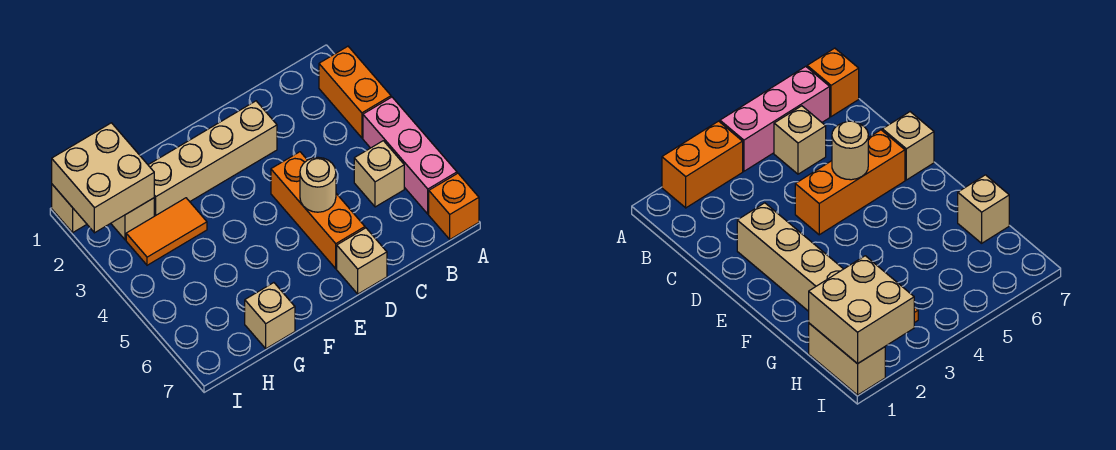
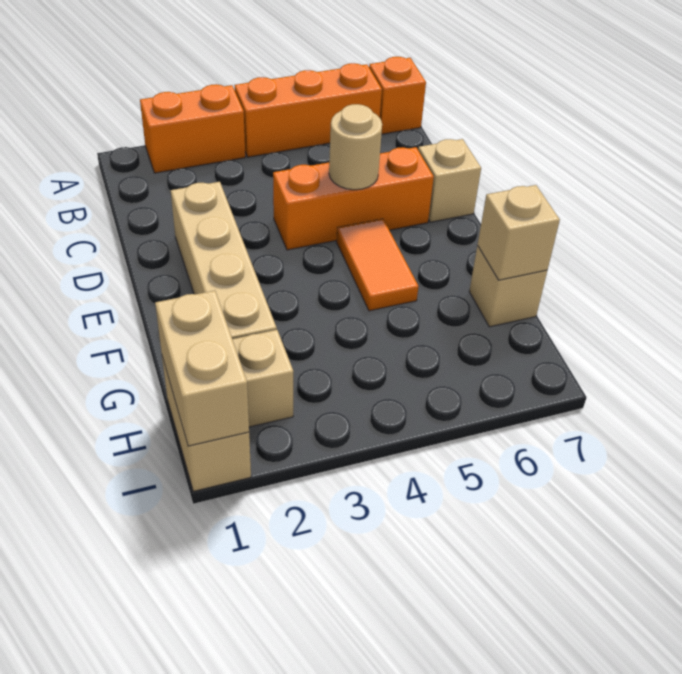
pink 1x3 brick [363,97,457,214] -> orange 1x3 brick [235,63,382,157]
tan 1x1 brick [354,141,404,207] -> tan 1x1 brick moved to [478,185,560,280]
orange 1x2 tile [126,198,207,265] -> orange 1x2 tile moved to [336,219,419,311]
tan 2x2 brick [52,123,154,233] -> tan 1x2 brick [155,291,249,446]

